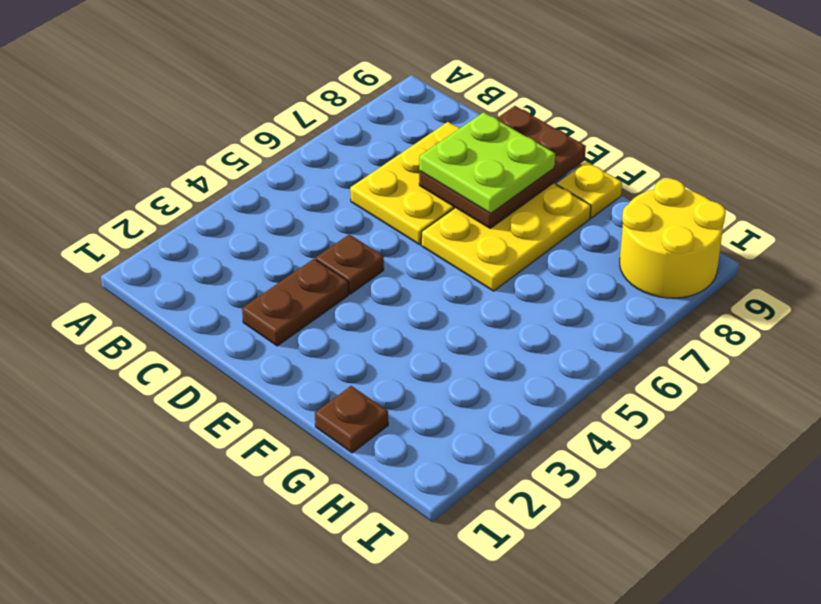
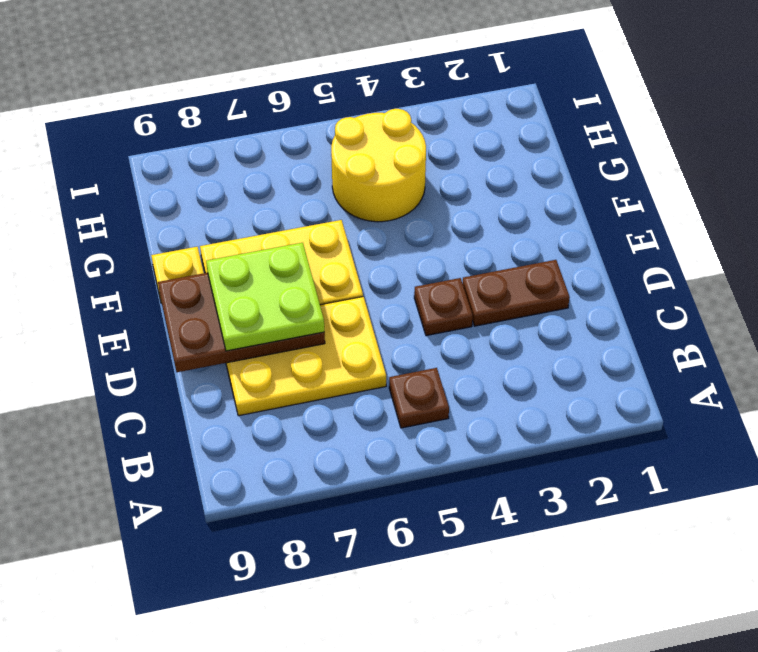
brown 1x1 plate [315,386,388,453] -> brown 1x1 plate moved to [389,368,449,428]
yellow 2x2 round brick [620,179,726,298] -> yellow 2x2 round brick moved to [331,109,426,222]

